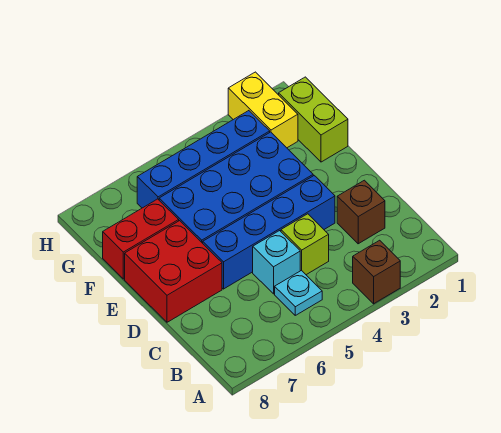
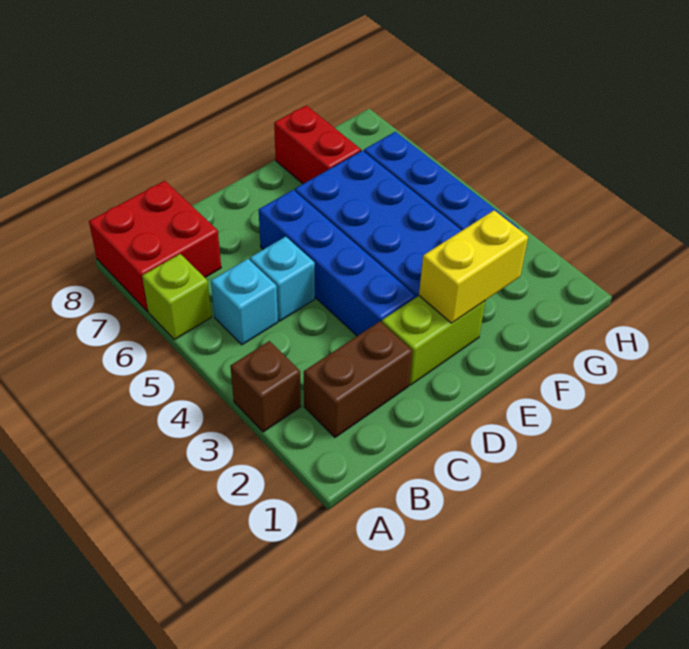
cyan 1x1 plate [275,270,322,315] -> cyan 1x1 brick [211,259,278,345]
brown 1x1 brick [337,180,385,244] -> brown 1x2 brick [304,321,412,437]
lime 1x1 brick [281,214,329,275] -> lime 1x1 brick moved to [142,254,211,340]
red 2x2 brick [125,221,222,322] -> red 2x2 brick moved to [89,181,221,311]
lime 1x2 brick [279,77,348,162] -> lime 1x2 brick moved to [382,296,485,385]
yellow 1x2 brick [228,72,298,148] -> yellow 1x2 brick moved to [419,210,528,323]

